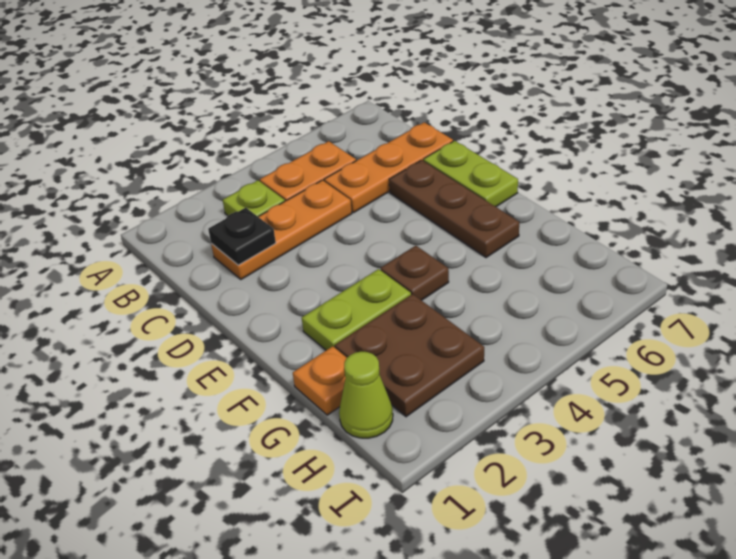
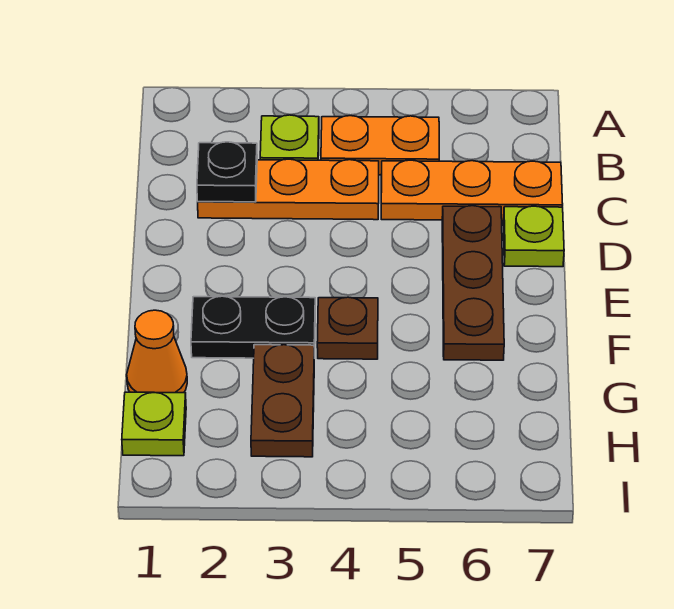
lime 1x2 plate [423,141,518,207] -> lime 1x1 plate [503,206,564,267]
lime 1x2 plate [302,269,411,350] -> black 1x2 plate [191,296,315,358]
orange 1x1 plate [293,346,347,415] -> orange 1x1 cone [127,310,187,393]
brown 2x2 plate [335,294,484,417] -> brown 1x2 plate [251,345,314,457]
lime 1x1 cone [339,351,393,438] -> lime 1x1 plate [122,392,186,456]

